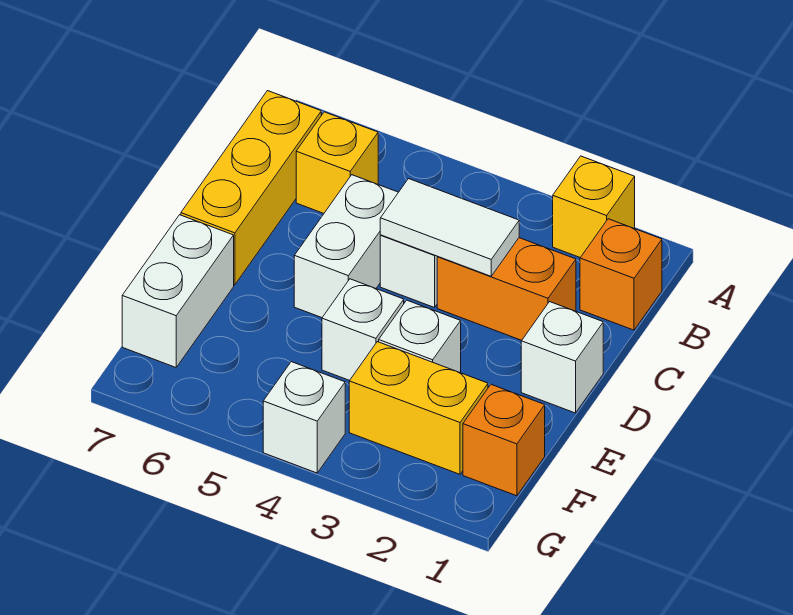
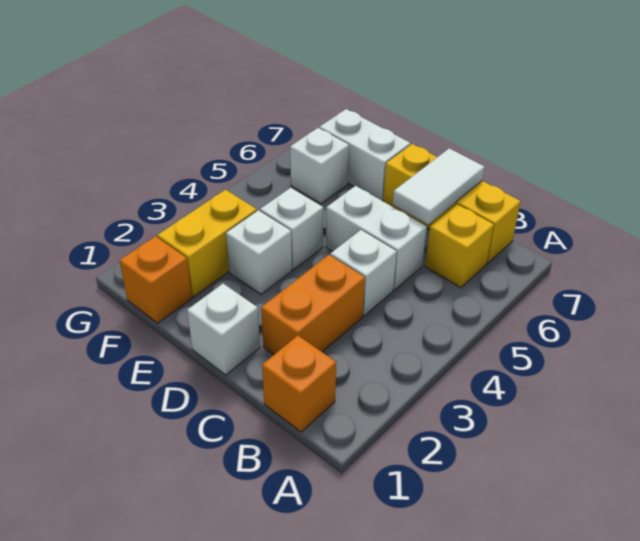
yellow 1x1 brick [553,156,635,258] -> none
white 1x2 tile [380,179,519,276] -> white 1x2 tile moved to [393,148,485,225]
white 1x1 brick [263,362,345,473] -> white 1x1 brick moved to [290,128,349,204]

